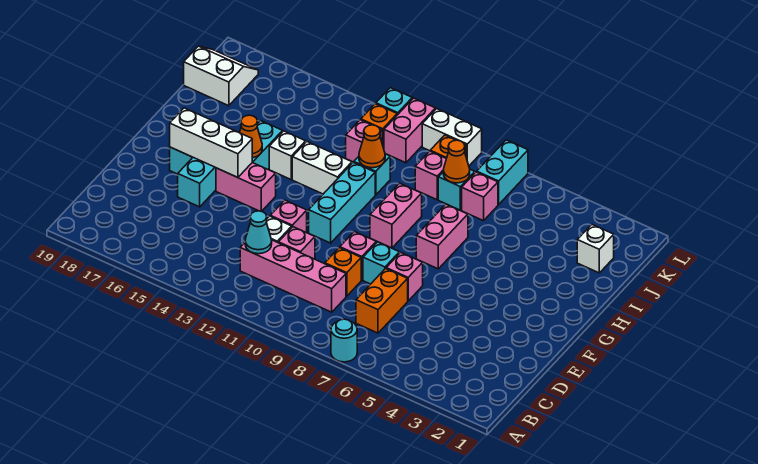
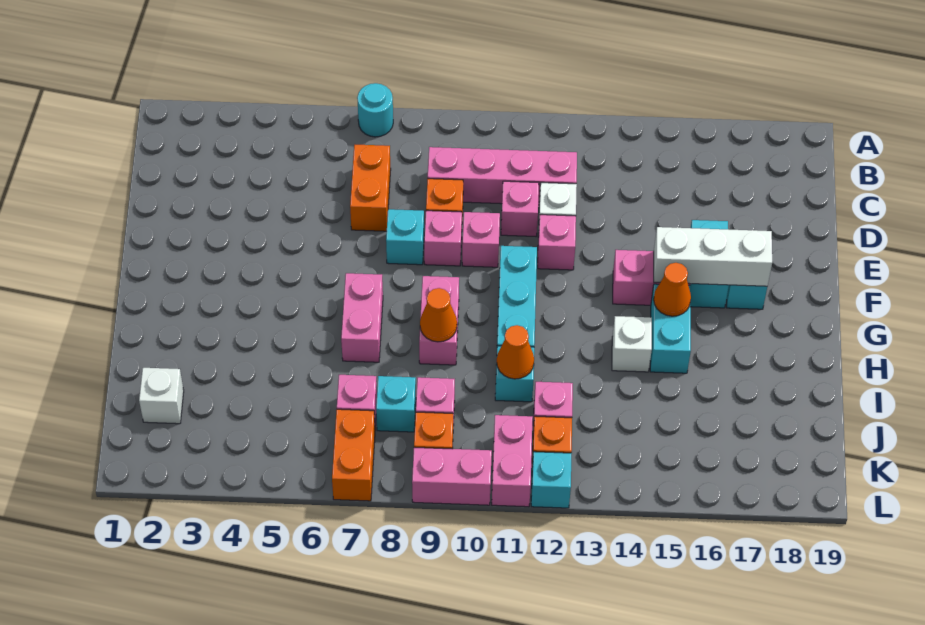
cyan 1x1 cone [245,211,272,254] -> none
pink 1x1 brick [386,252,423,301] -> pink 1x1 brick moved to [462,212,500,267]
white 1x2 brick [292,142,352,194] -> none
orange 1x1 cone [443,140,470,183] -> orange 1x1 cone moved to [420,288,457,342]
white 2x2 slope [184,46,258,106] -> none
cyan 1x2 brick [477,140,528,205] -> orange 1x2 brick [332,409,375,501]
white 1x2 brick [422,109,482,166] -> pink 1x2 brick [412,447,492,505]

